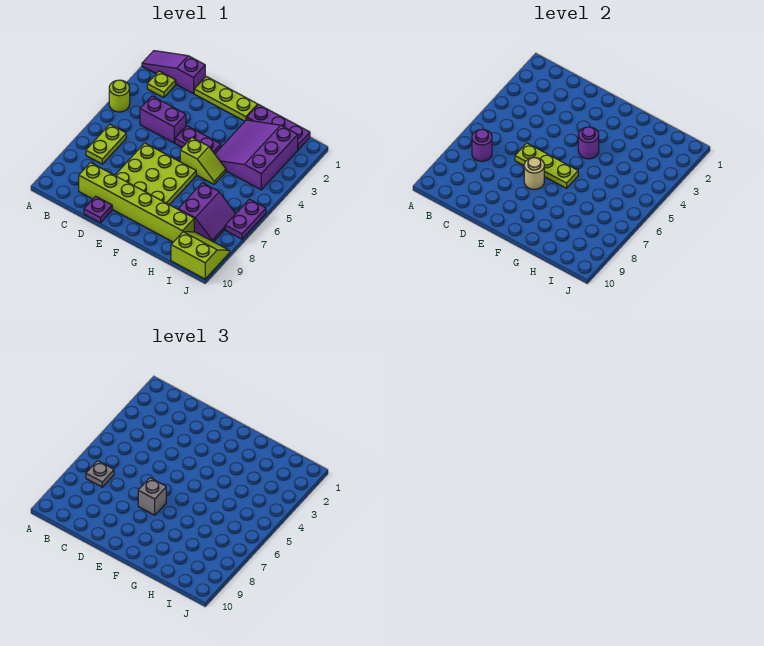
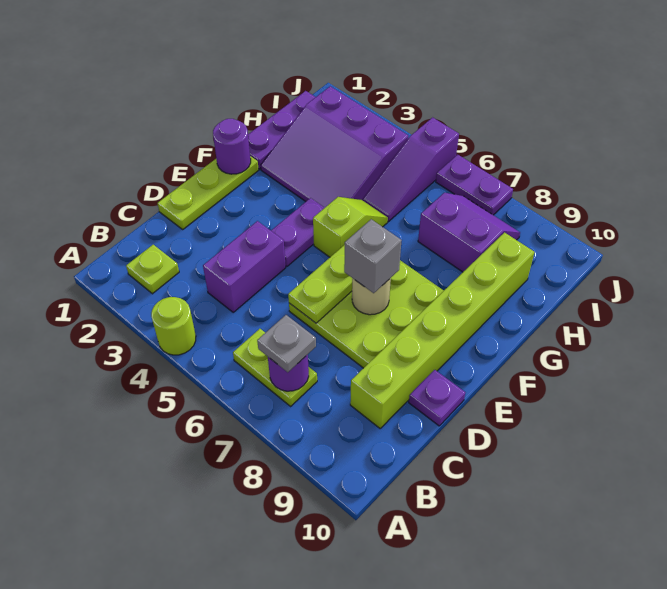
purple 1x3 slope [142,51,205,94] -> purple 1x3 slope moved to [363,117,459,221]
purple 1x1 round brick [578,127,599,159] -> purple 1x1 round brick moved to [213,119,251,174]
lime 2x2 slope [171,232,229,279] -> none

